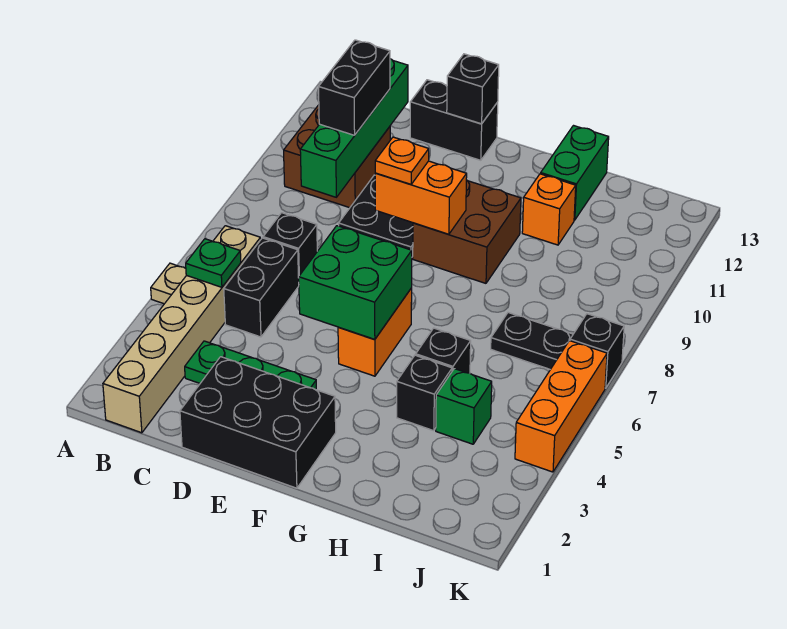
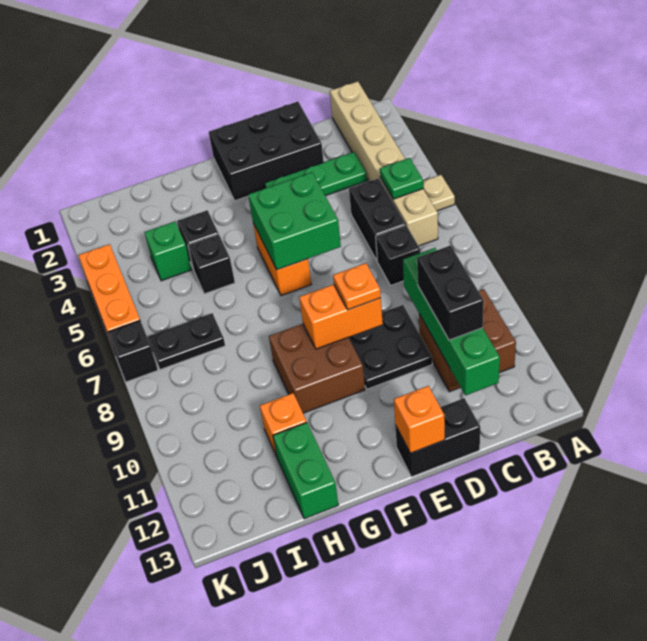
black 1x1 brick [447,54,499,124] -> orange 1x1 brick [394,386,445,453]

